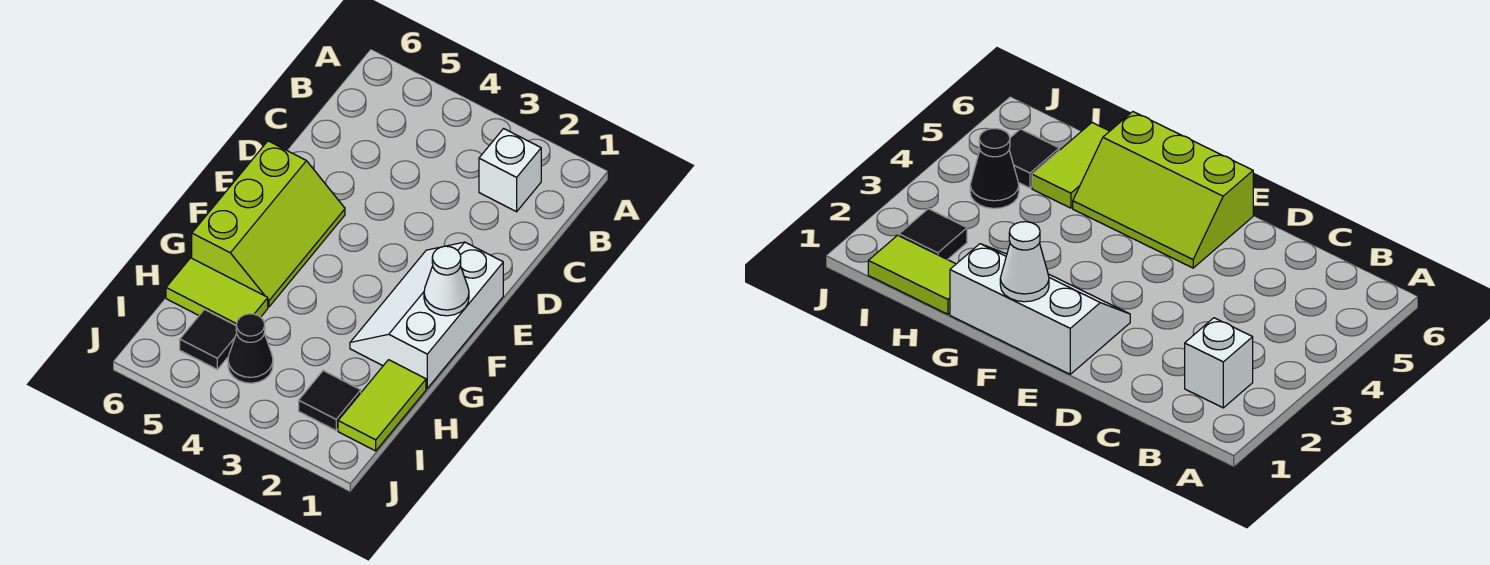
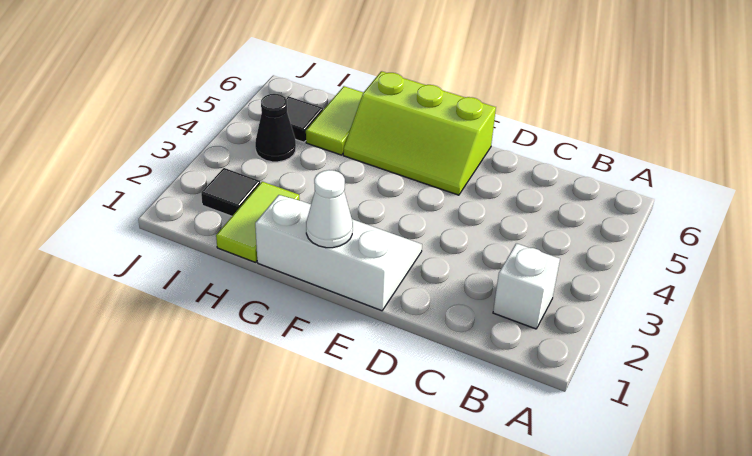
lime 1x2 tile [338,360,426,451] -> lime 1x2 tile turned to [216,182,300,262]

